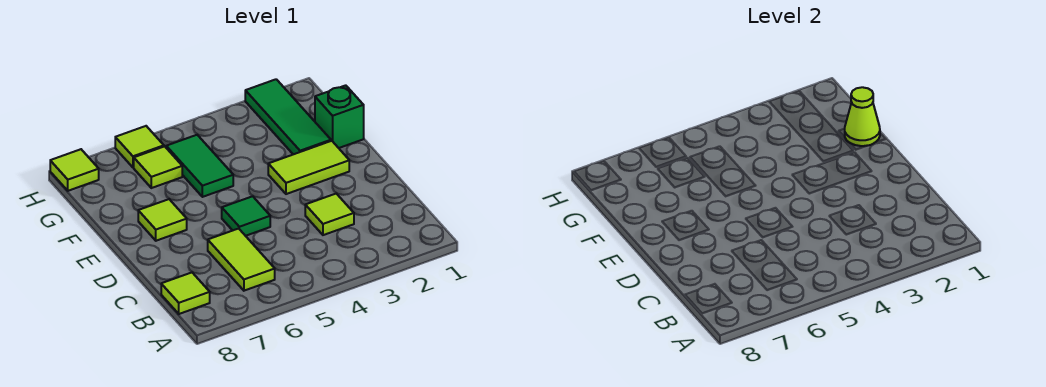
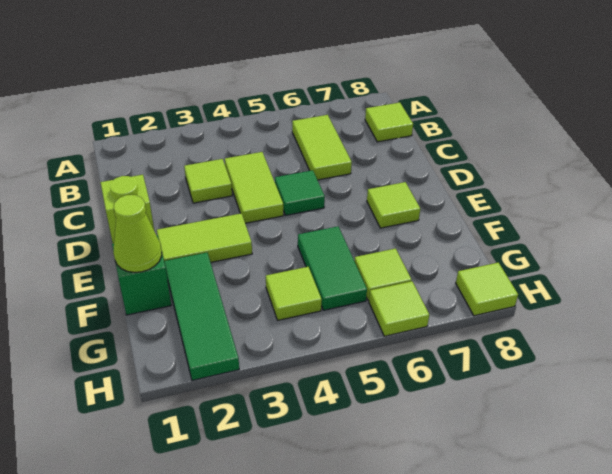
none -> lime 1x2 tile [225,152,284,223]
none -> lime 1x1 brick [100,175,154,244]
none -> lime 1x1 tile [266,267,322,320]

